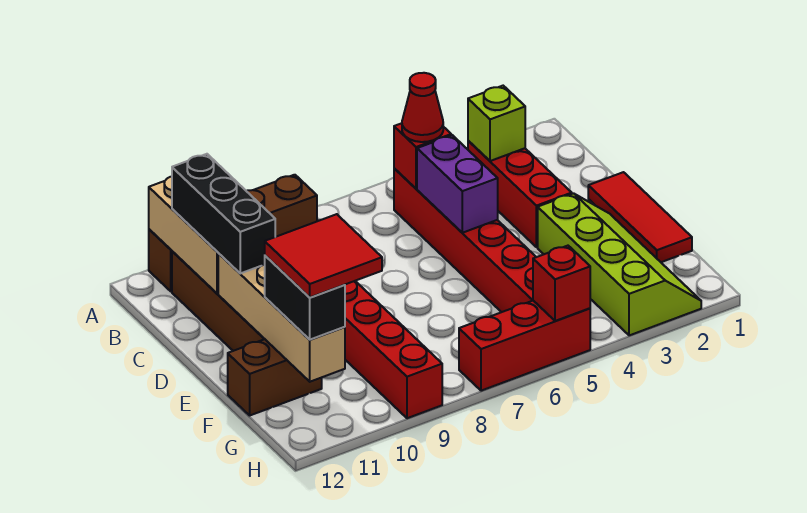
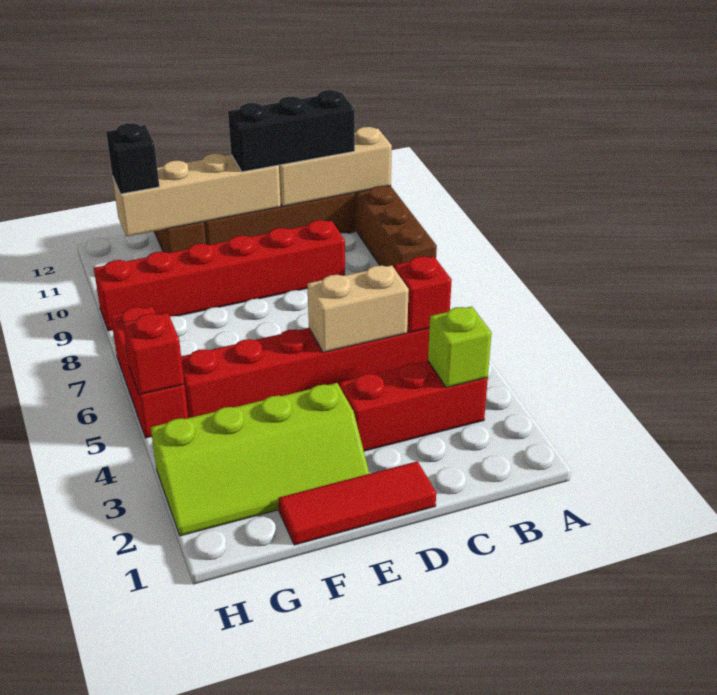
red 1x1 cone [402,73,443,142] -> none
purple 1x2 brick [417,135,498,233] -> tan 1x2 brick [307,265,409,352]
red 2x2 tile [265,214,382,297] -> none
black 1x2 brick [265,256,345,340] -> black 1x1 brick [106,123,159,194]

